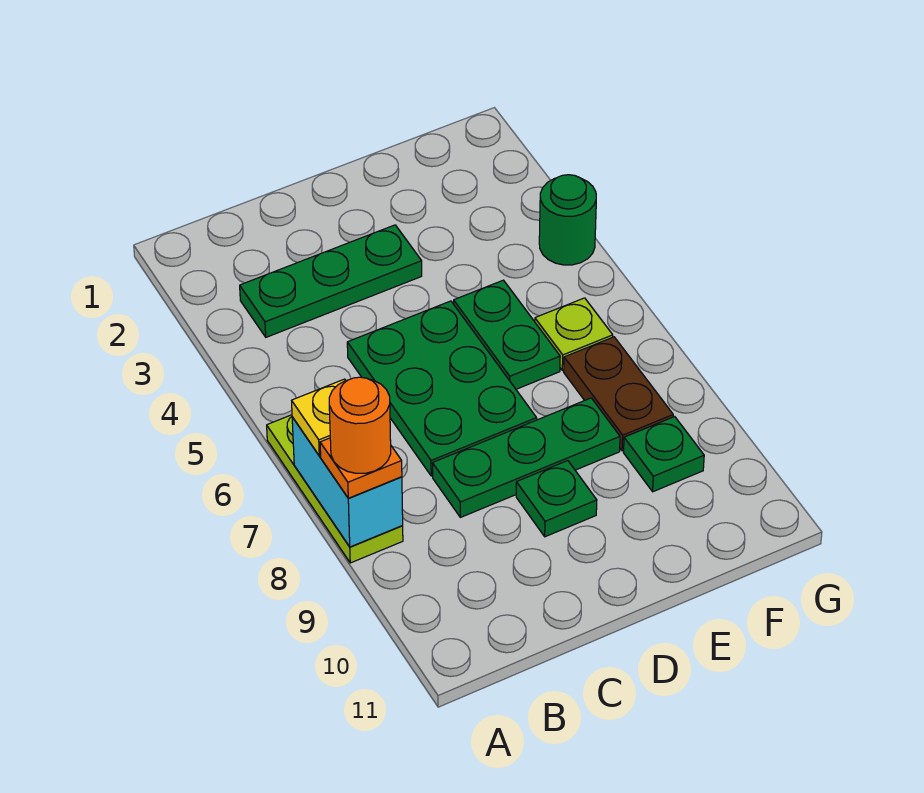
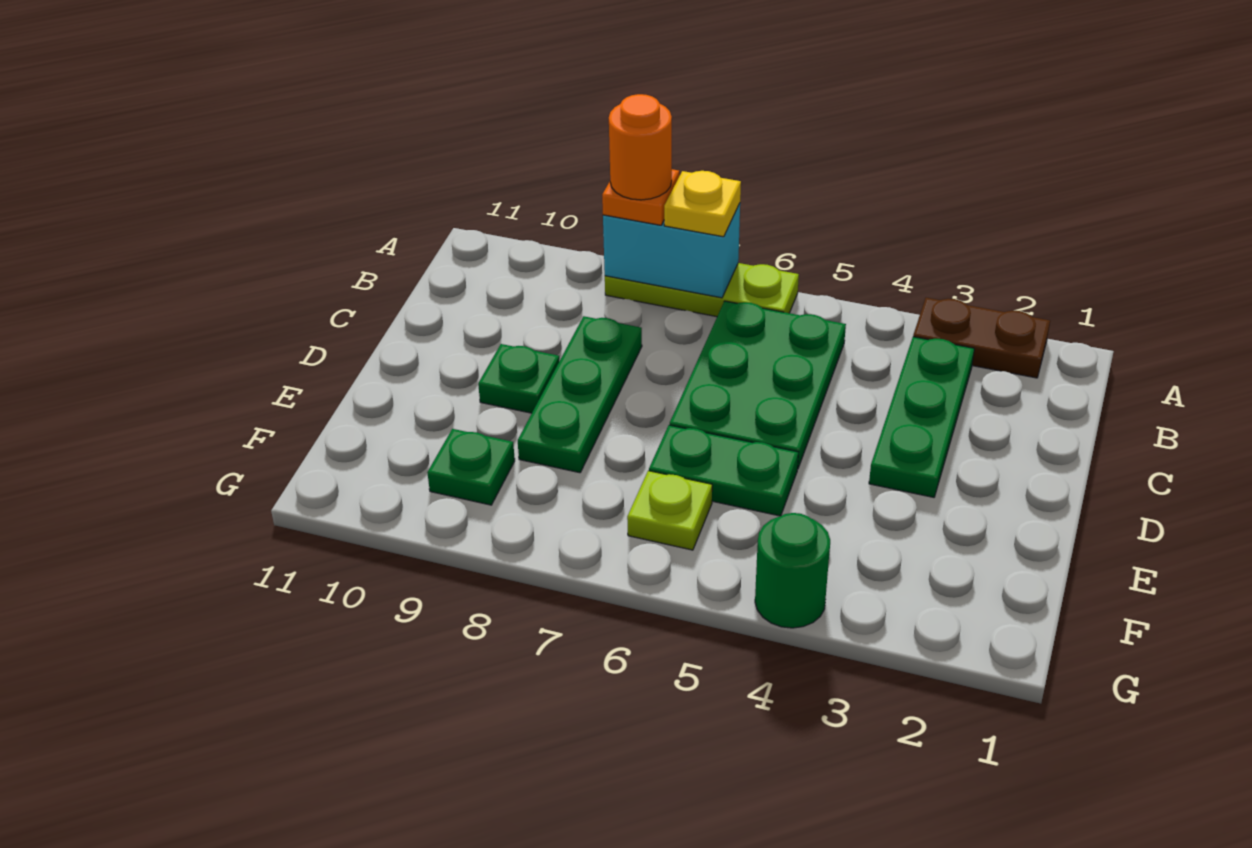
green 2x3 plate [347,301,537,476] -> green 2x3 plate turned to [670,301,846,469]
brown 1x2 plate [564,337,673,451] -> brown 1x2 plate moved to [913,298,1050,378]

